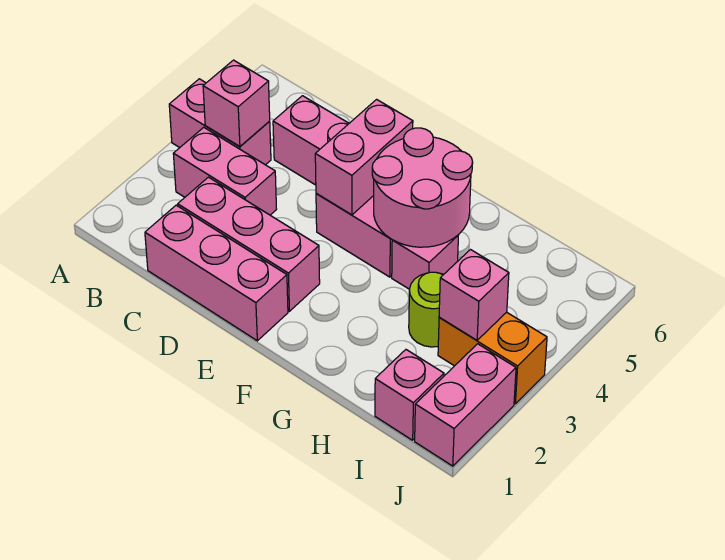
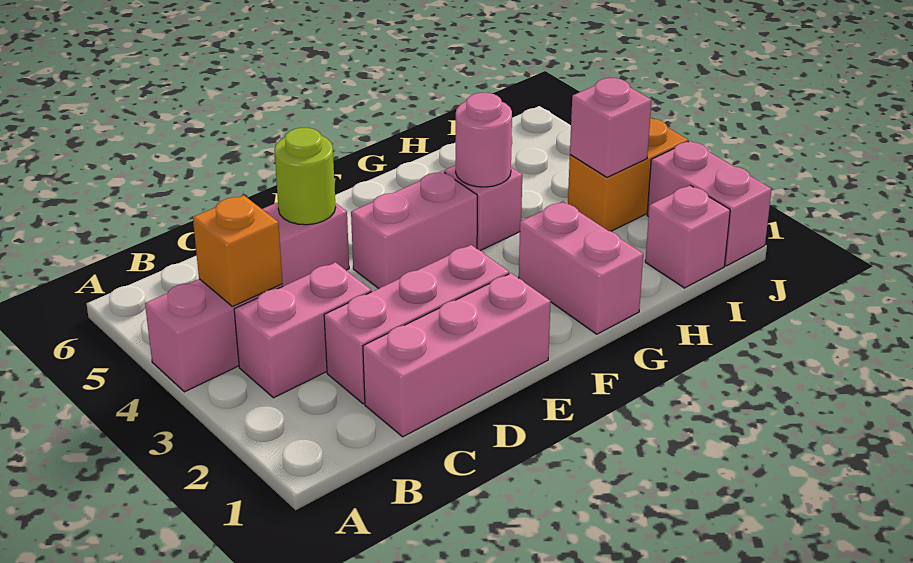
pink 1x1 brick [203,60,270,147] -> orange 1x1 brick [193,195,283,306]
pink 1x2 brick [315,99,413,215] -> pink 1x2 brick moved to [519,201,643,334]
pink 2x2 round brick [372,128,473,247] -> pink 1x1 round brick [456,93,512,187]
lime 1x1 round brick [409,272,444,347] -> lime 1x1 round brick moved to [274,128,336,225]

